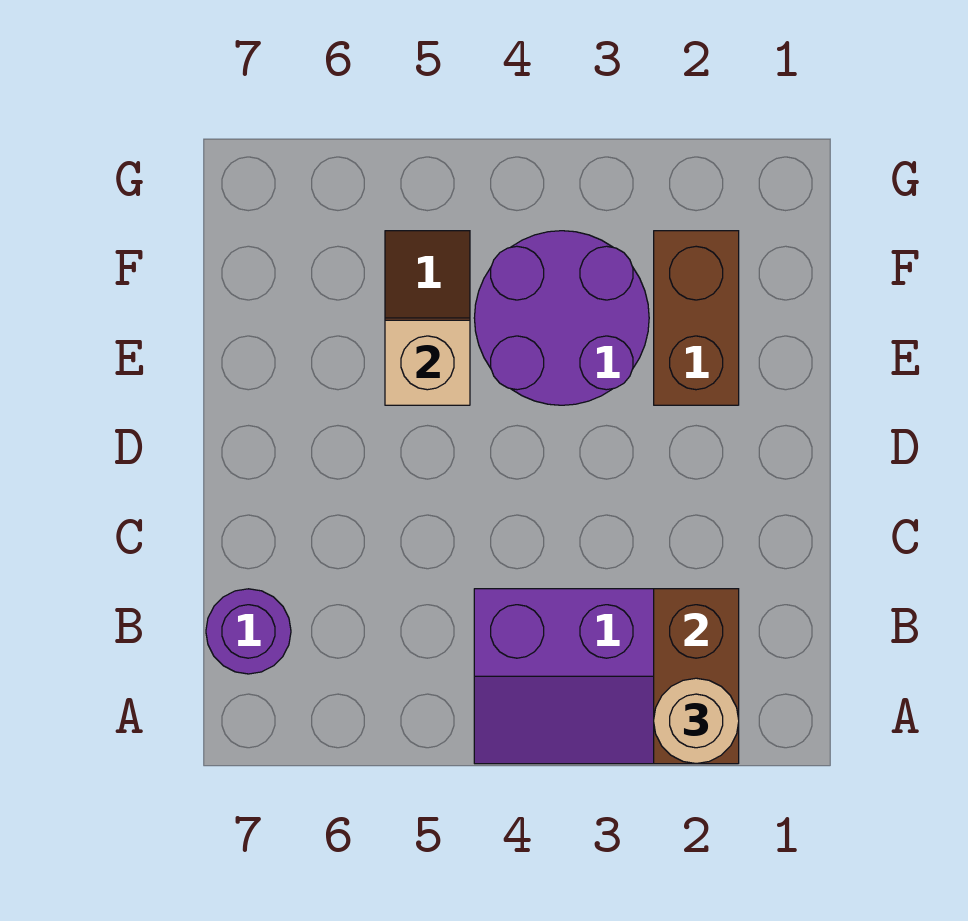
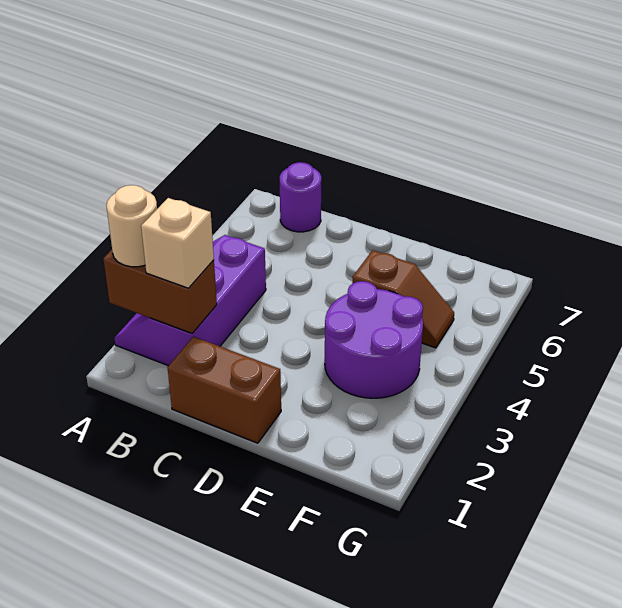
brown 1x2 brick [654,231,739,405] -> brown 1x2 brick moved to [168,337,281,443]
tan 1x1 brick [385,320,470,405] -> tan 1x1 brick moved to [141,198,214,288]

